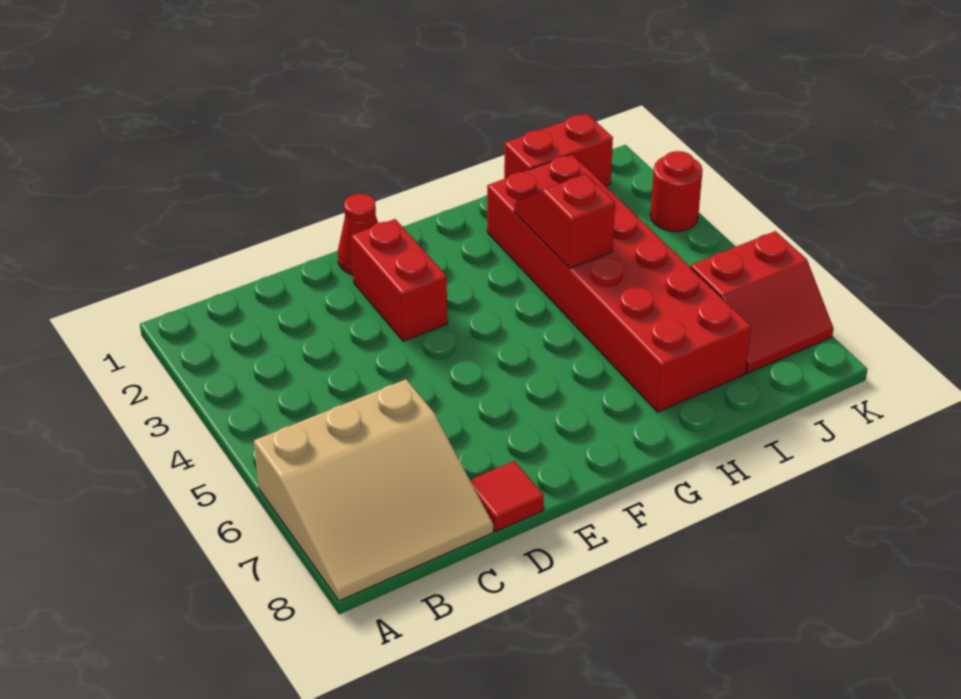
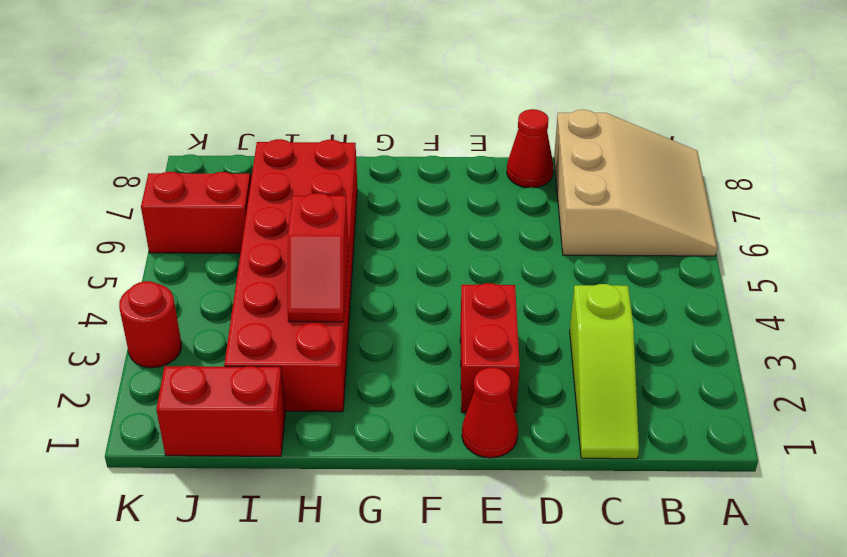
tan 3x3 slope [254,379,493,601] -> tan 3x3 slope turned to [554,110,717,256]
none -> lime 1x3 slope [570,284,639,459]
red 1x1 tile [470,461,544,531] -> red 1x1 cone [507,109,554,188]

